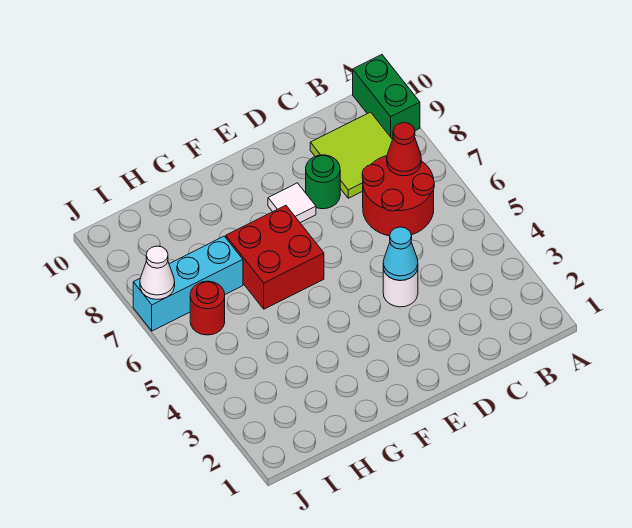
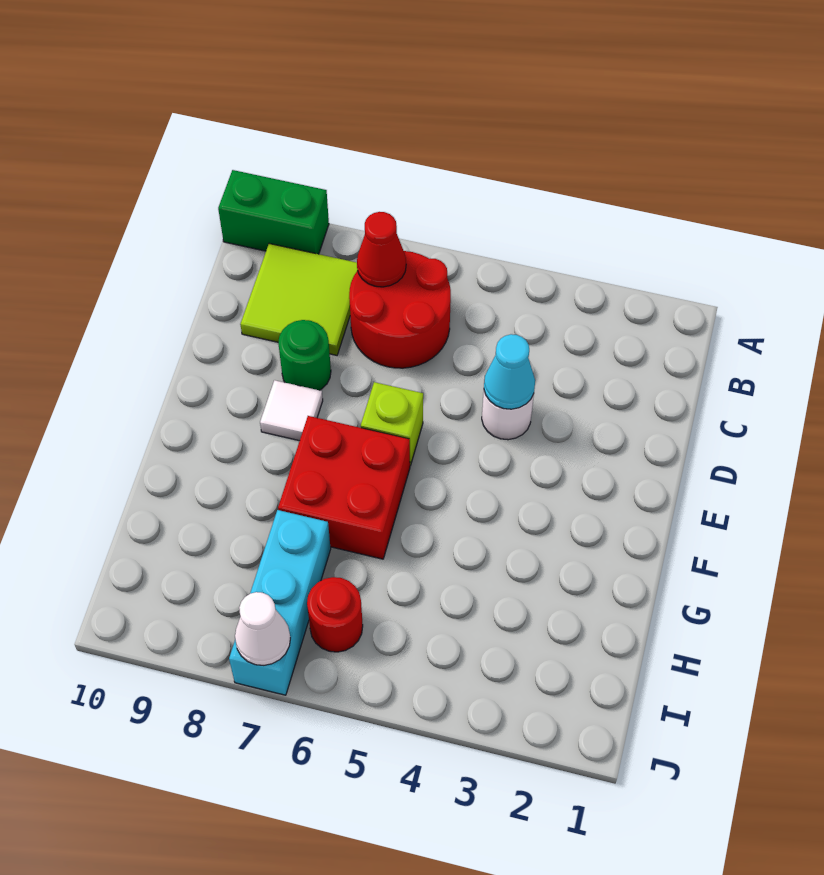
none -> lime 1x1 brick [361,382,423,466]

